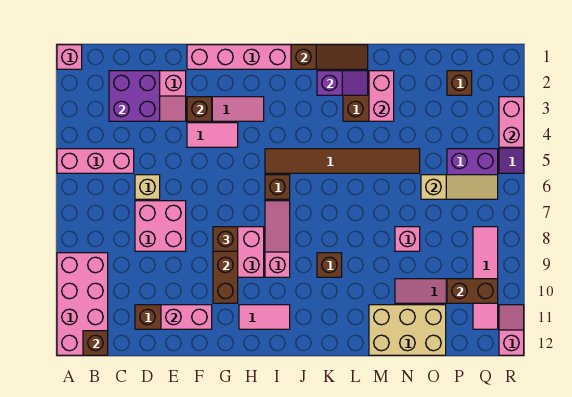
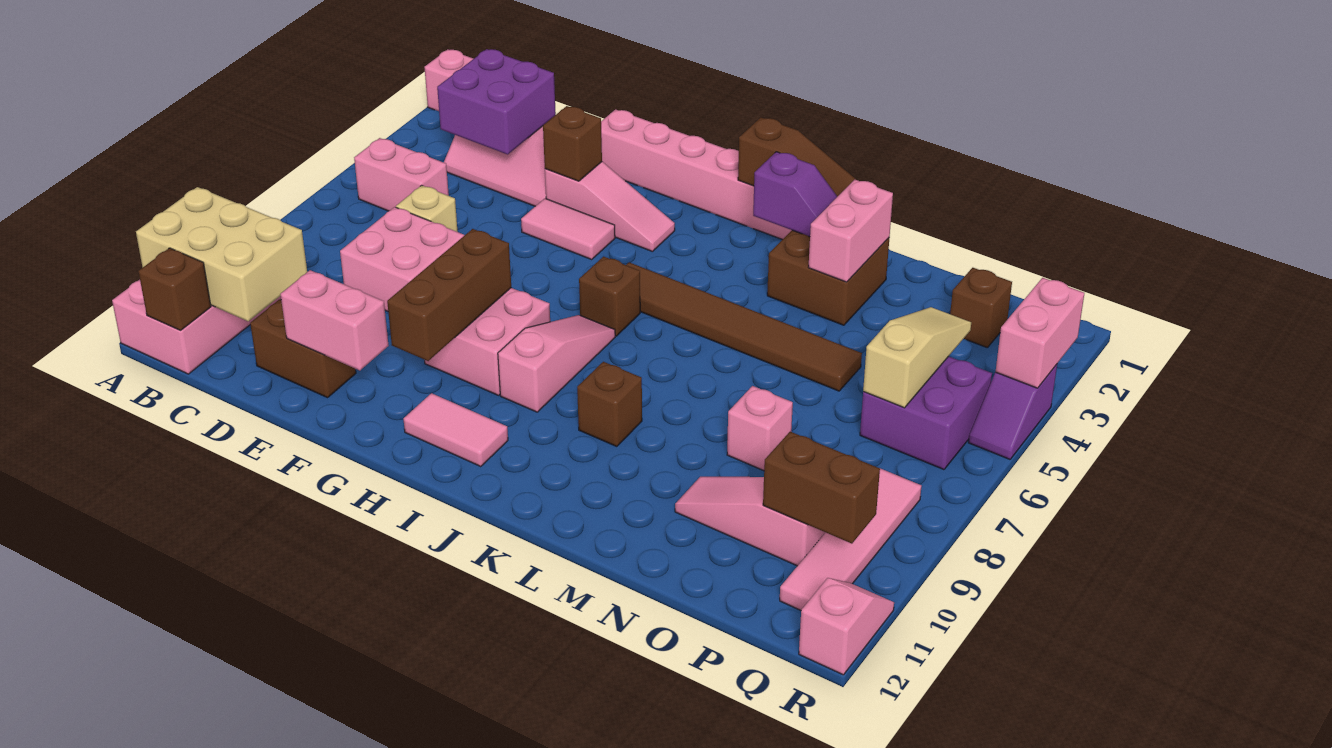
pink 1x3 brick [57,149,134,173] -> pink 1x2 brick [354,138,449,211]
brown 1x1 brick [213,227,238,251] -> none
tan 2x3 brick [369,305,446,355] -> tan 2x3 brick moved to [136,187,307,321]
tan 1x3 slope [421,175,498,199] -> tan 1x3 slope turned to [863,307,971,408]

